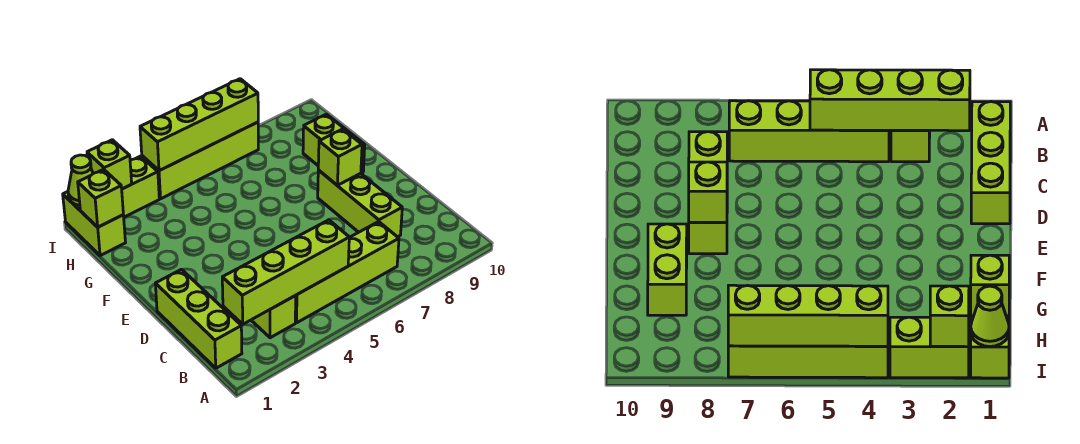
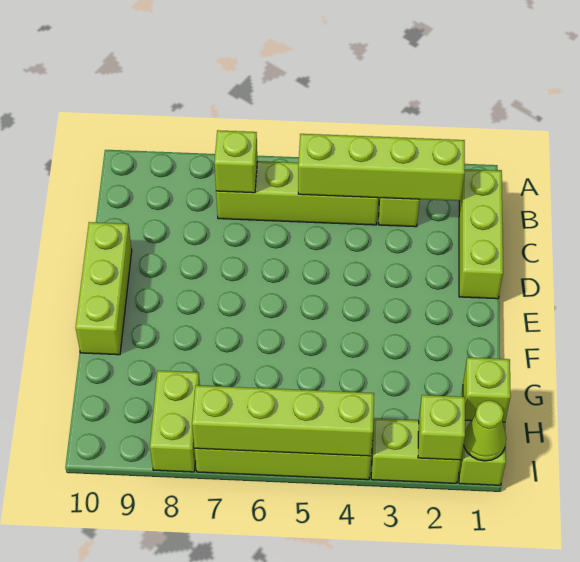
lime 1x3 brick [318,170,402,237] -> lime 1x3 brick moved to [76,222,132,355]
lime 1x1 brick [318,129,362,185] -> lime 1x1 brick moved to [214,130,257,193]
lime 1x2 brick [303,114,365,174] -> lime 1x2 brick moved to [150,371,200,472]

